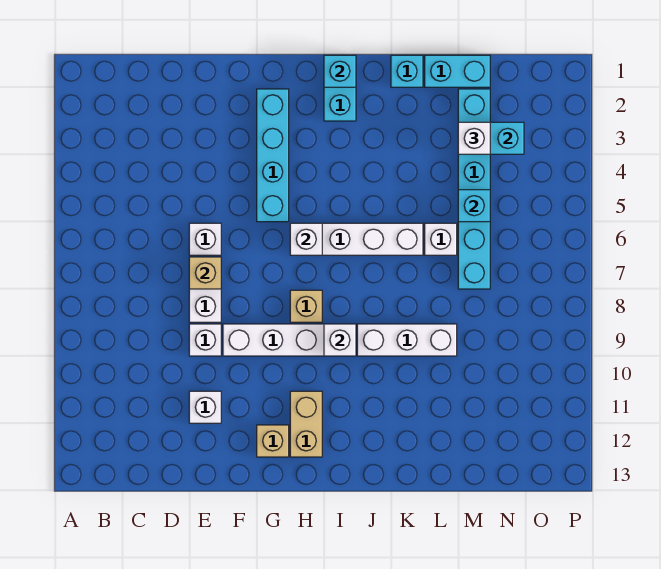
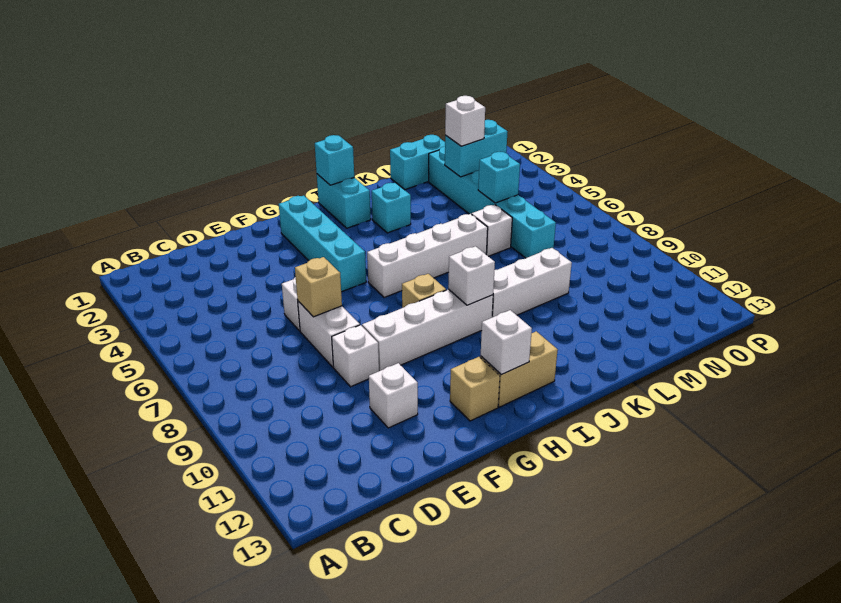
white 1x1 brick [290,223,322,255] -> white 1x1 brick moved to [481,310,532,375]
tan 1x2 brick [290,391,322,457] -> tan 1x2 brick turned to [480,331,558,407]
cyan 1x1 brick [391,55,423,87] -> cyan 1x1 brick moved to [372,183,411,233]

